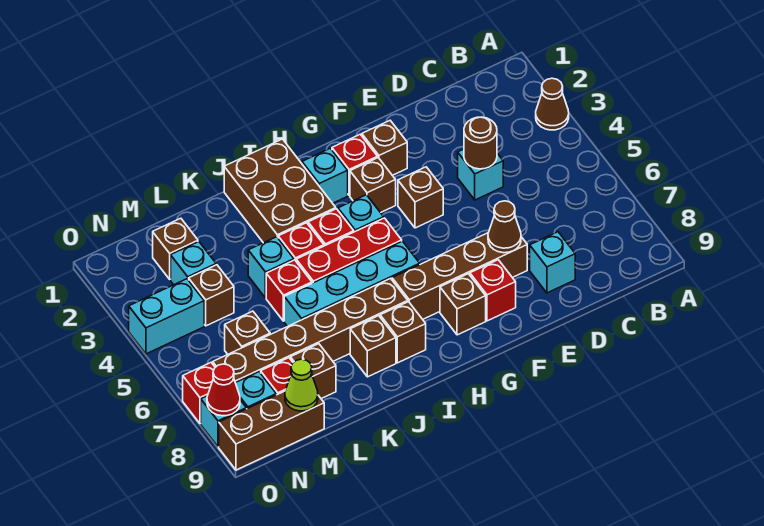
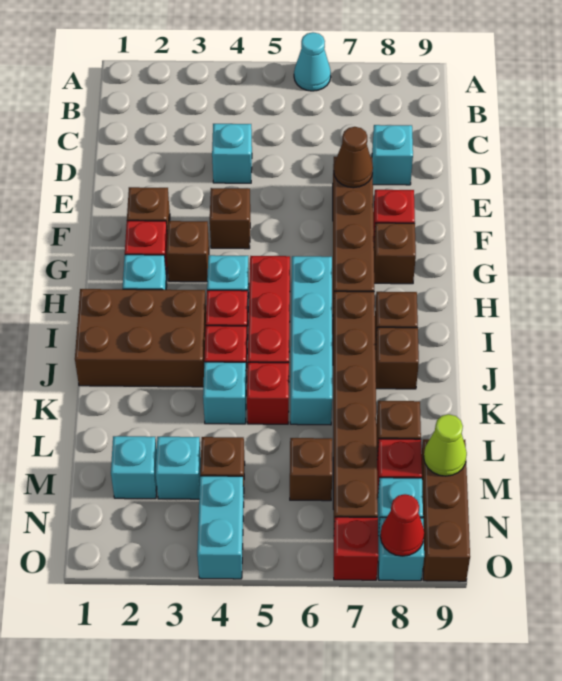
brown 1x1 cone [536,78,569,130] -> none
none -> cyan 1x1 cone [294,32,331,91]
brown 1x1 round brick [464,117,497,169] -> none
brown 1x1 brick [153,218,198,279] -> cyan 1x1 brick [111,436,157,499]

